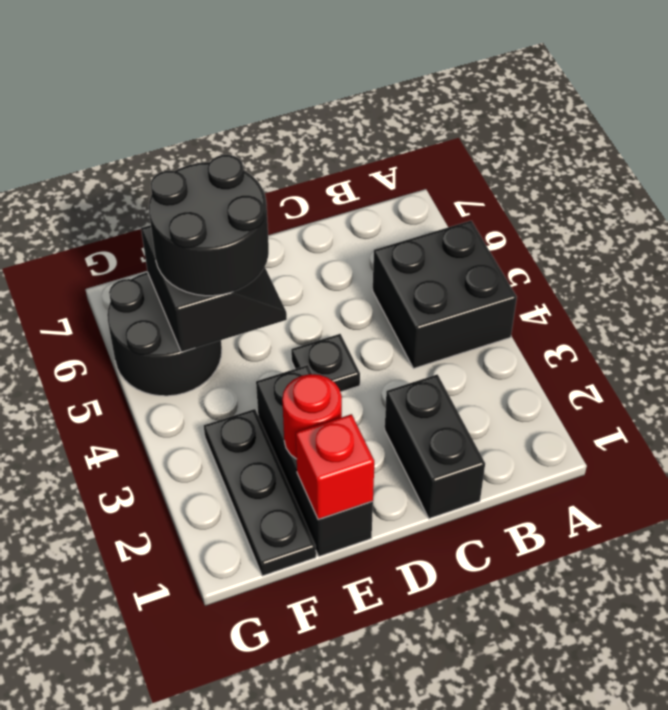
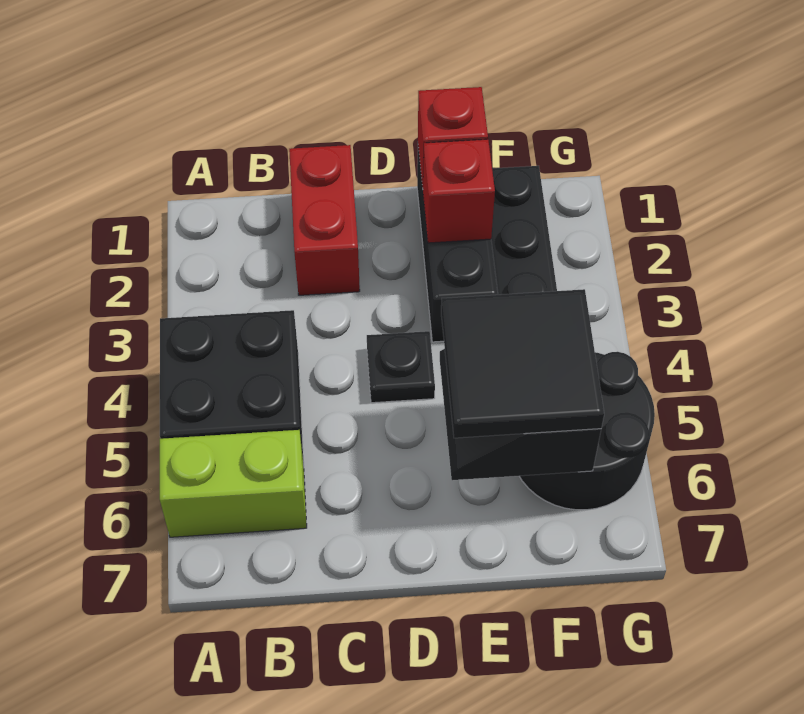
none -> lime 1x2 brick [160,430,307,537]
black 1x2 brick [385,374,485,519] -> red 1x2 brick [289,145,360,295]
red 1x1 round brick [282,374,342,459] -> red 1x1 brick [423,139,495,243]
black 2x2 round brick [149,155,269,296] -> black 2x2 tile [441,289,604,438]

